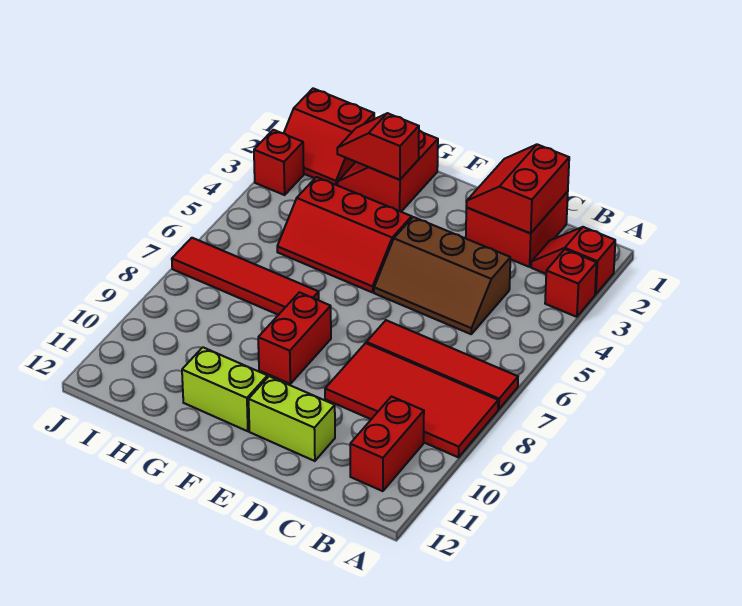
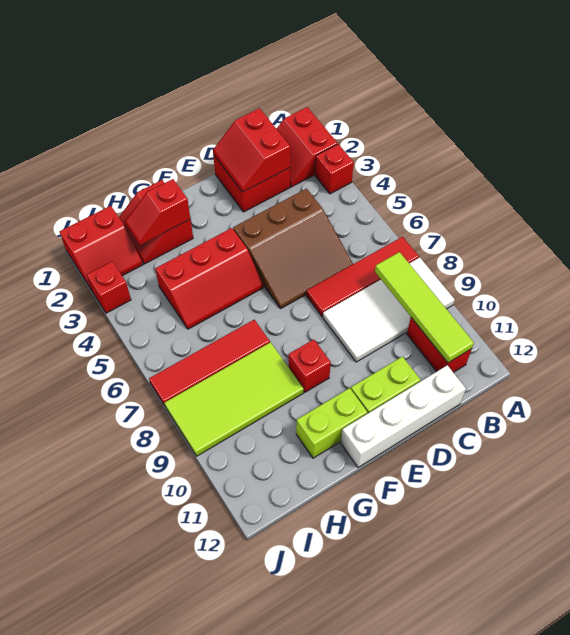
red 1x2 slope [531,227,615,294] -> red 2x2 slope [277,107,338,187]
red 2x4 tile [325,343,498,457] -> white 2x4 tile [323,258,455,362]
none -> lime 1x4 tile [375,252,474,363]
brown 2x3 slope [374,217,510,334] -> brown 3x3 slope [233,189,353,308]
none -> white 1x4 brick [341,365,466,467]
red 1x2 brick [258,292,331,384] -> red 1x1 brick [289,340,331,392]
none -> lime 2x4 tile [165,342,304,456]

